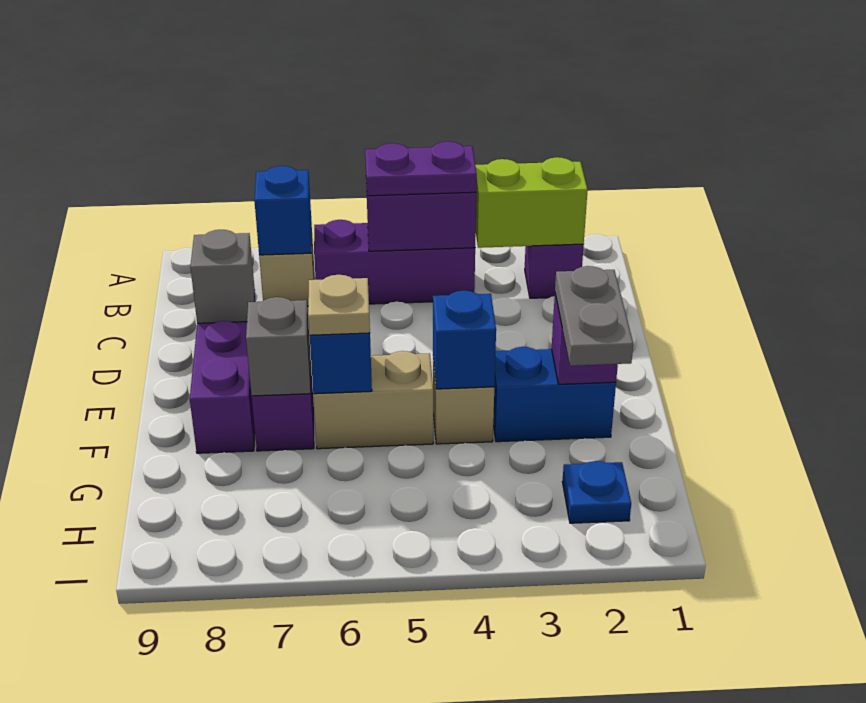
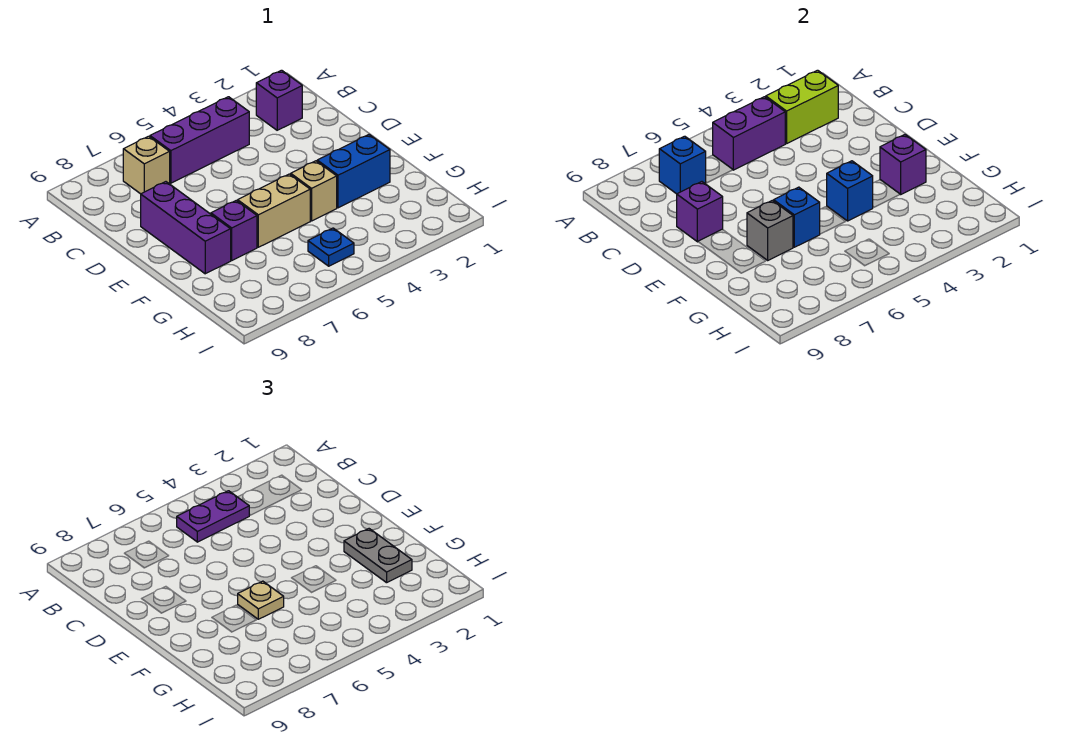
grey 1x1 brick [190,230,255,323] -> purple 1x1 brick [677,182,723,242]
blue 1x1 plate [562,461,631,523] -> blue 1x1 plate moved to [308,228,354,266]

